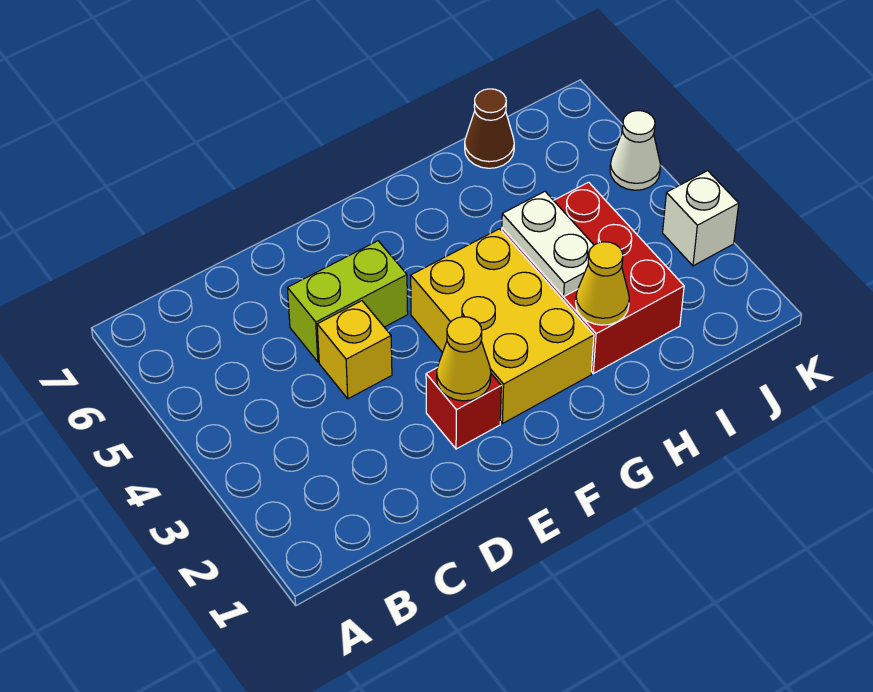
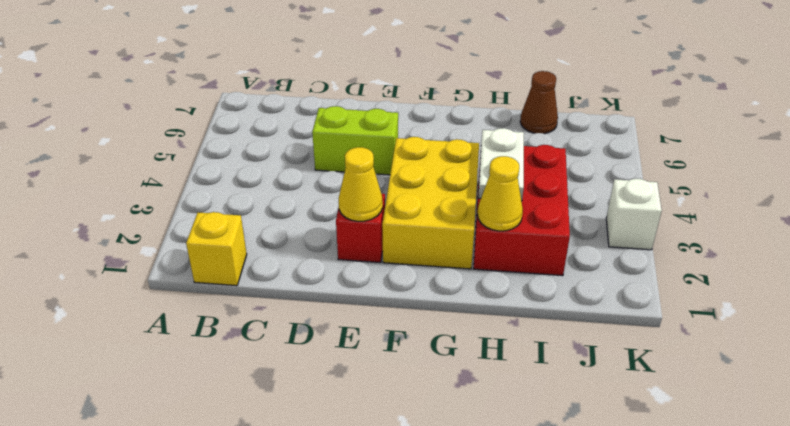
yellow 1x1 brick [317,301,392,399] -> yellow 1x1 brick moved to [186,212,247,286]
white 1x1 cone [610,111,661,190] -> none

